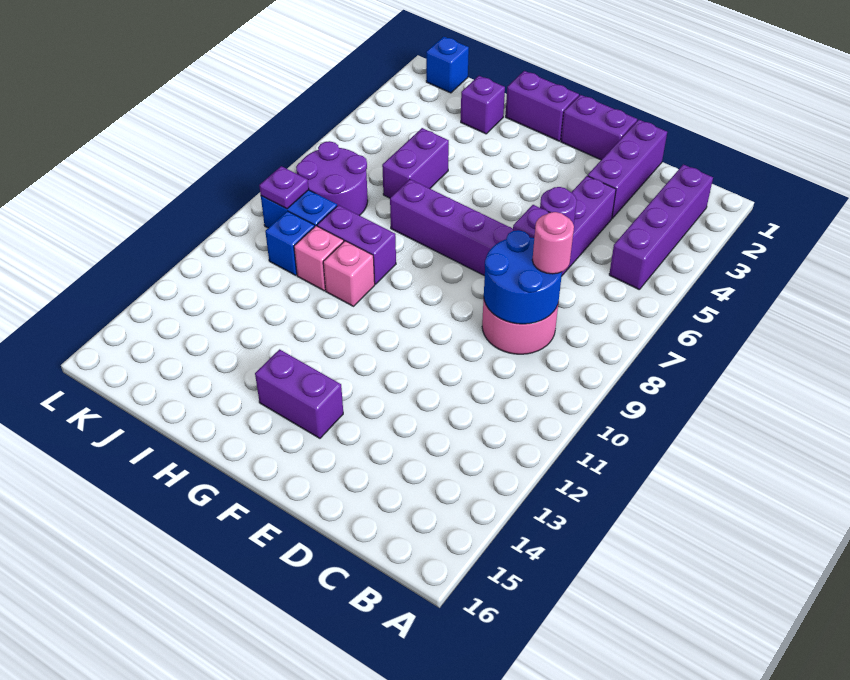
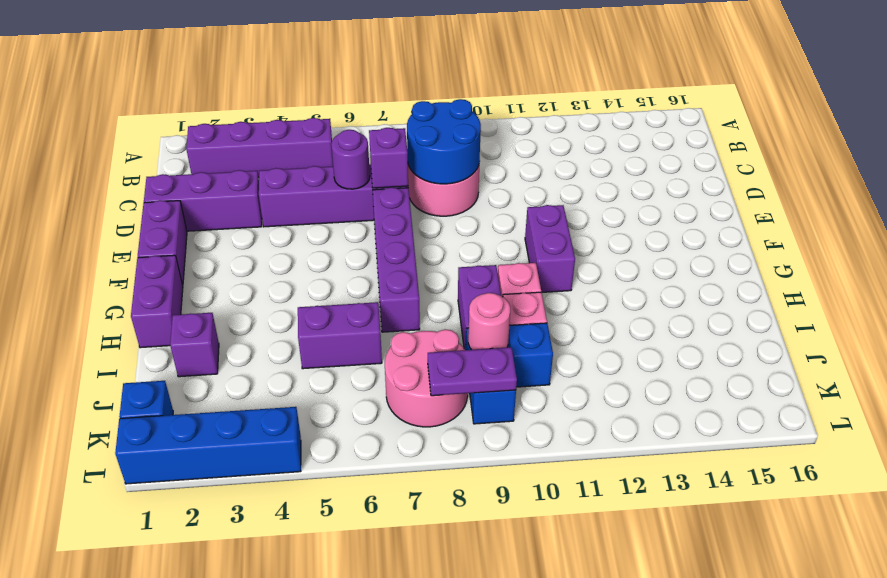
pink 1x1 round brick [532,212,574,274] -> pink 1x1 round brick moved to [468,293,510,350]
purple 1x2 brick [255,349,343,438] -> purple 1x2 brick moved to [525,205,575,292]
purple 2x2 round brick [296,141,368,216] -> pink 2x2 round brick [385,329,468,427]
purple 1x1 plate [259,166,309,209] -> purple 1x2 plate [428,347,517,396]
none -> blue 1x4 brick [115,407,301,484]

